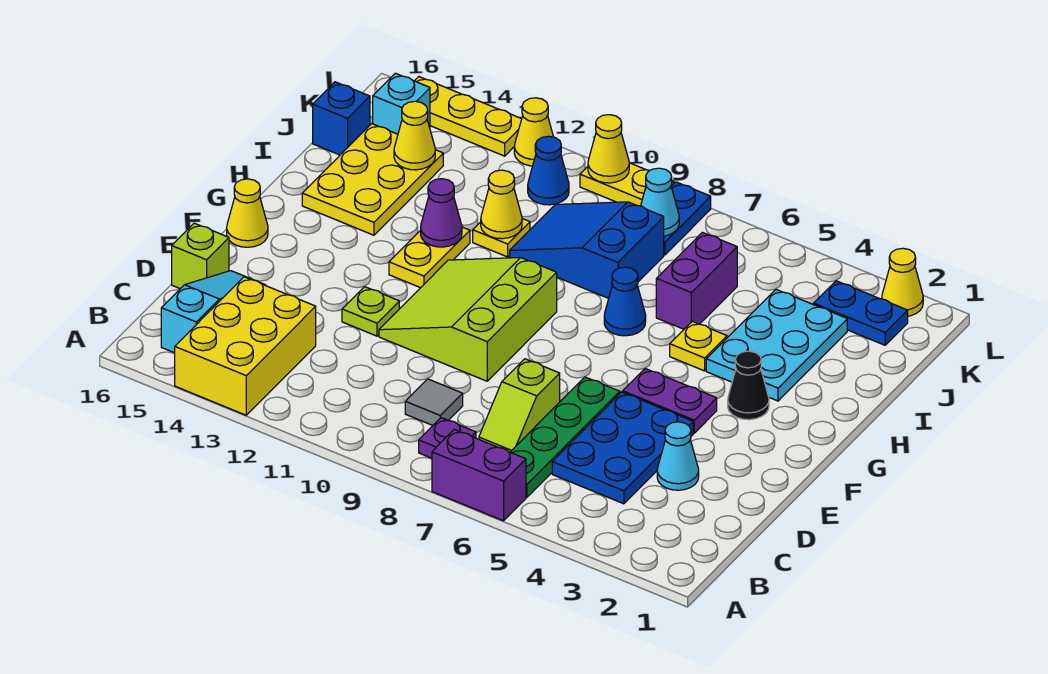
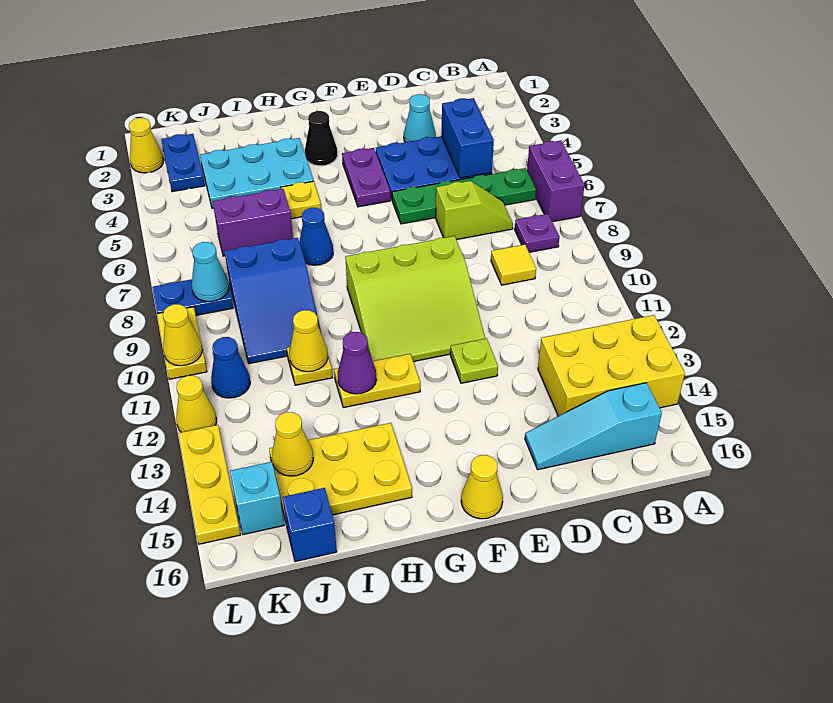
none -> blue 1x2 brick [441,98,494,178]
grey 1x1 tile [405,379,463,425] -> yellow 1x1 tile [491,245,536,285]
lime 1x1 brick [172,223,229,289] -> none

